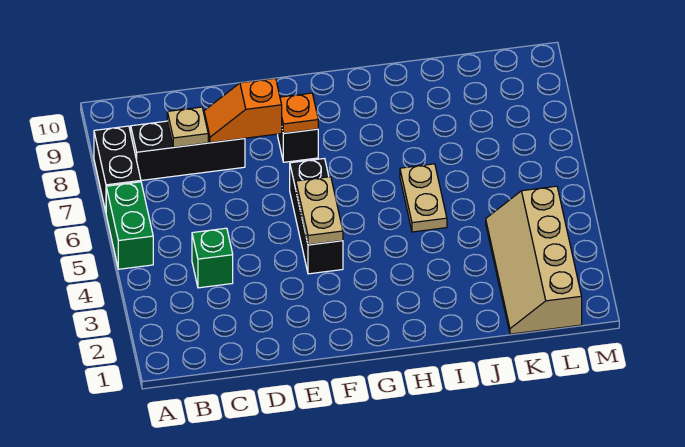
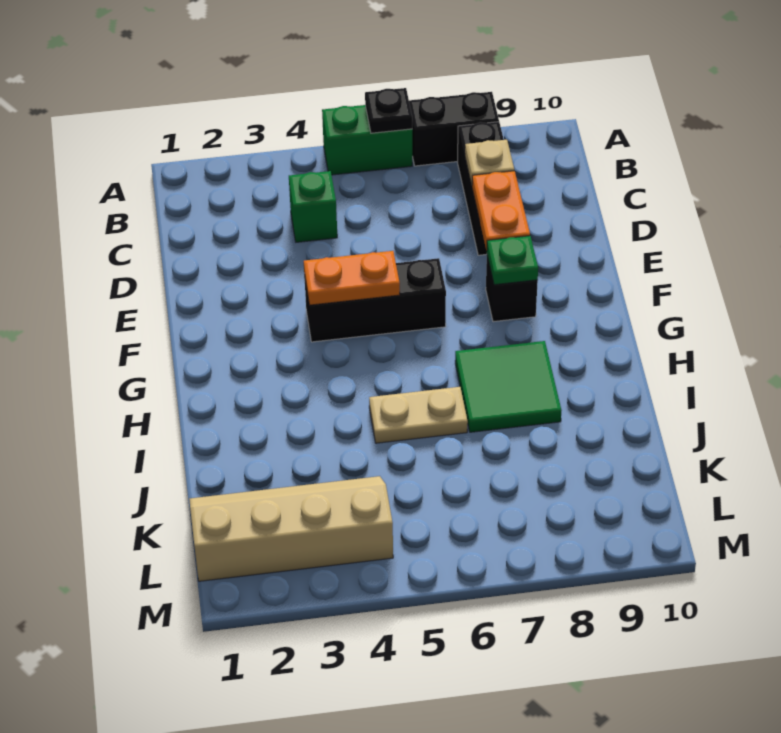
none -> black 1x1 plate [365,88,412,133]
orange 1x2 slope [204,78,282,143] -> orange 1x2 plate [472,171,530,251]
tan 1x2 plate [296,177,343,245] -> orange 1x2 plate [304,251,400,305]
orange 1x1 plate [280,93,318,133] -> green 1x1 plate [487,236,538,285]
none -> green 2x2 tile [455,341,561,432]

